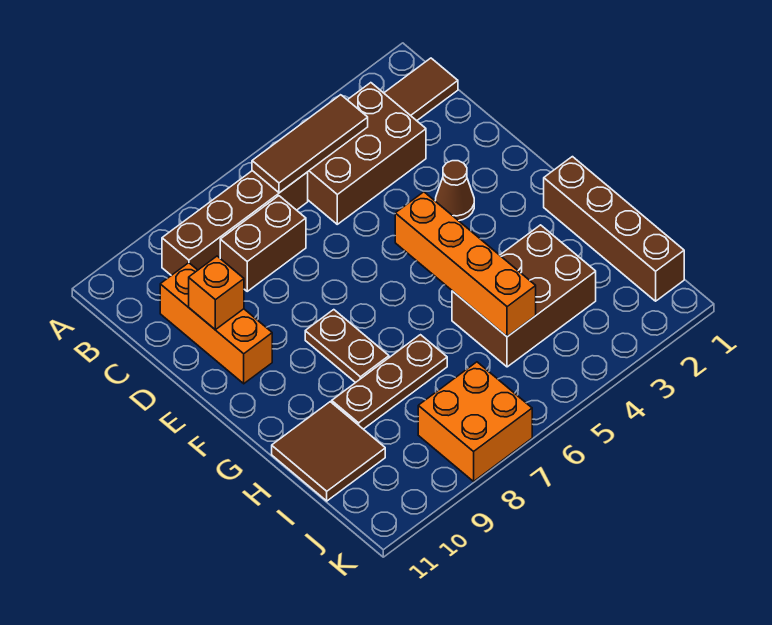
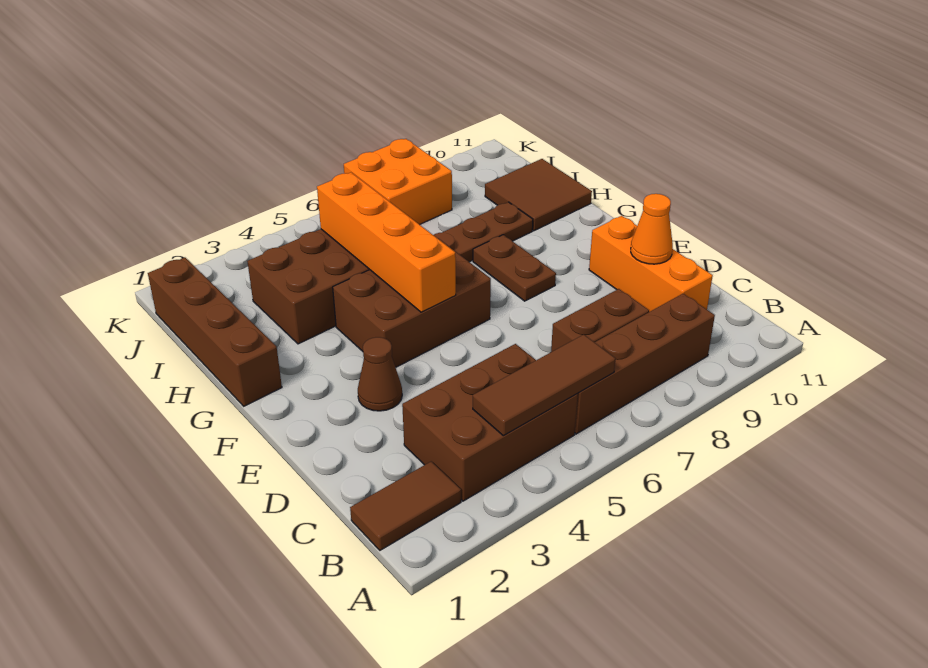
orange 1x1 brick [189,256,244,330] -> orange 1x1 cone [631,194,673,264]
none -> brown 2x3 brick [333,238,491,367]

